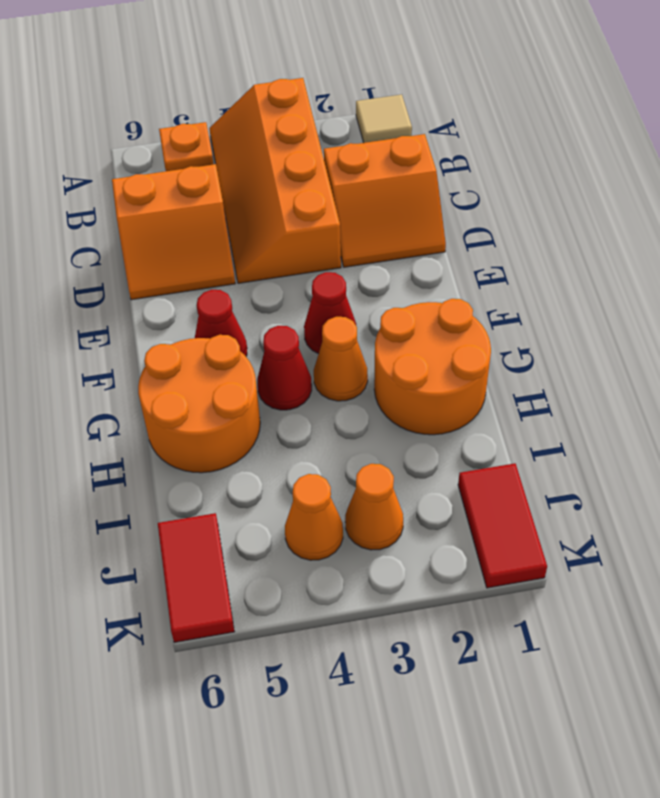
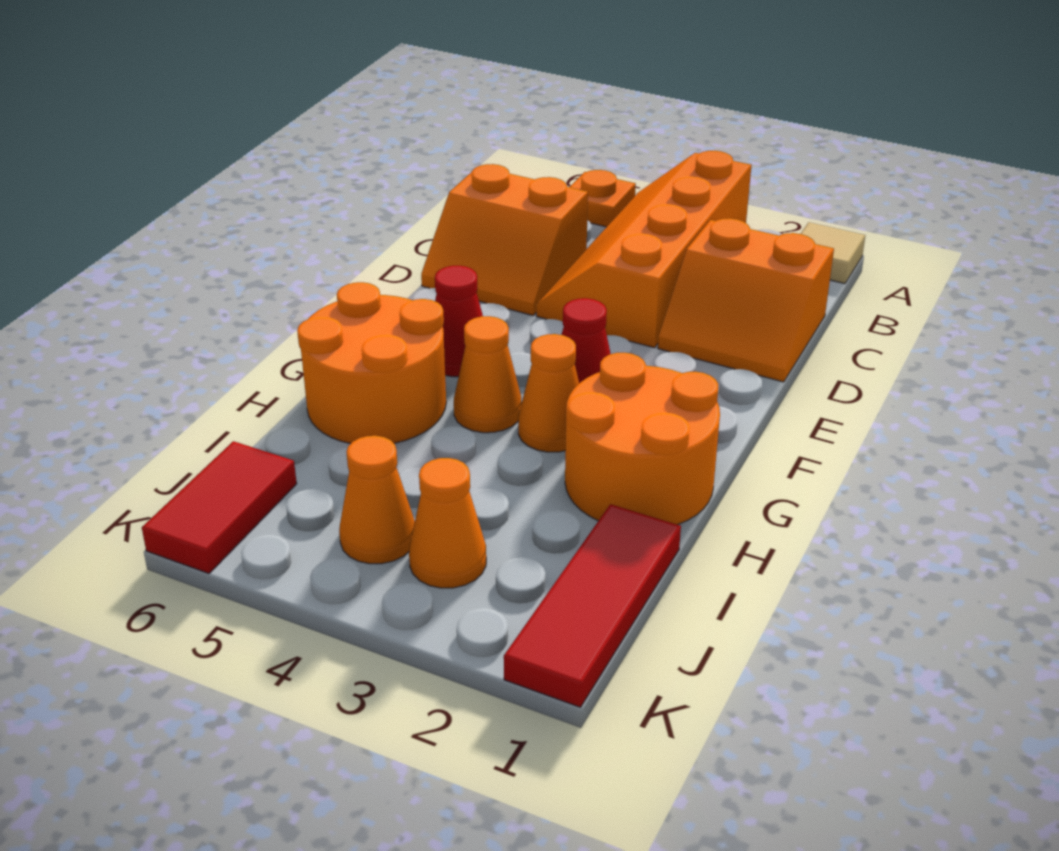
red 1x1 cone [257,326,312,410] -> orange 1x1 cone [454,316,522,433]
red 1x2 tile [458,463,547,588] -> red 1x3 tile [504,504,681,707]

